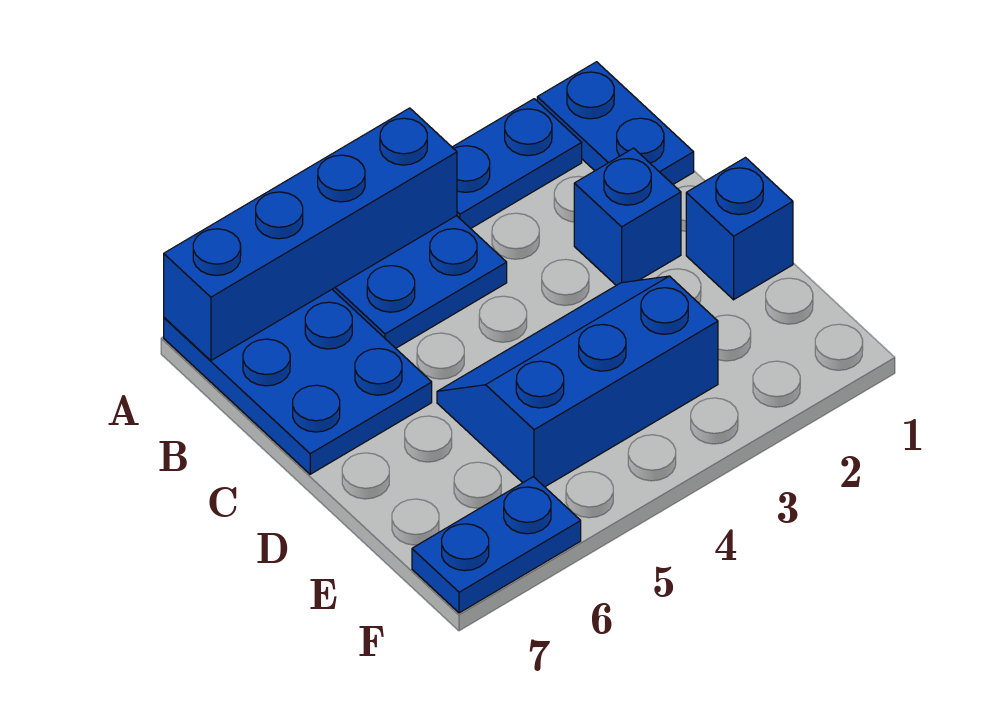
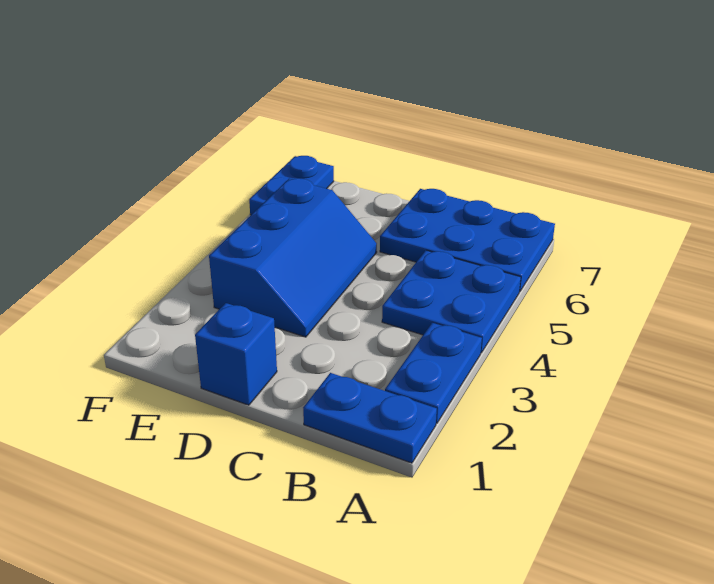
blue 1x4 brick [164,108,457,361] -> none
blue 1x1 brick [574,148,681,285] -> none

